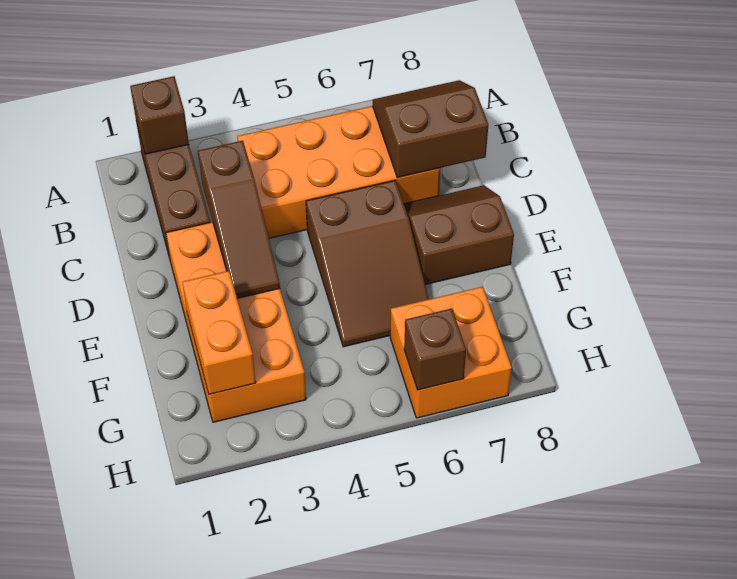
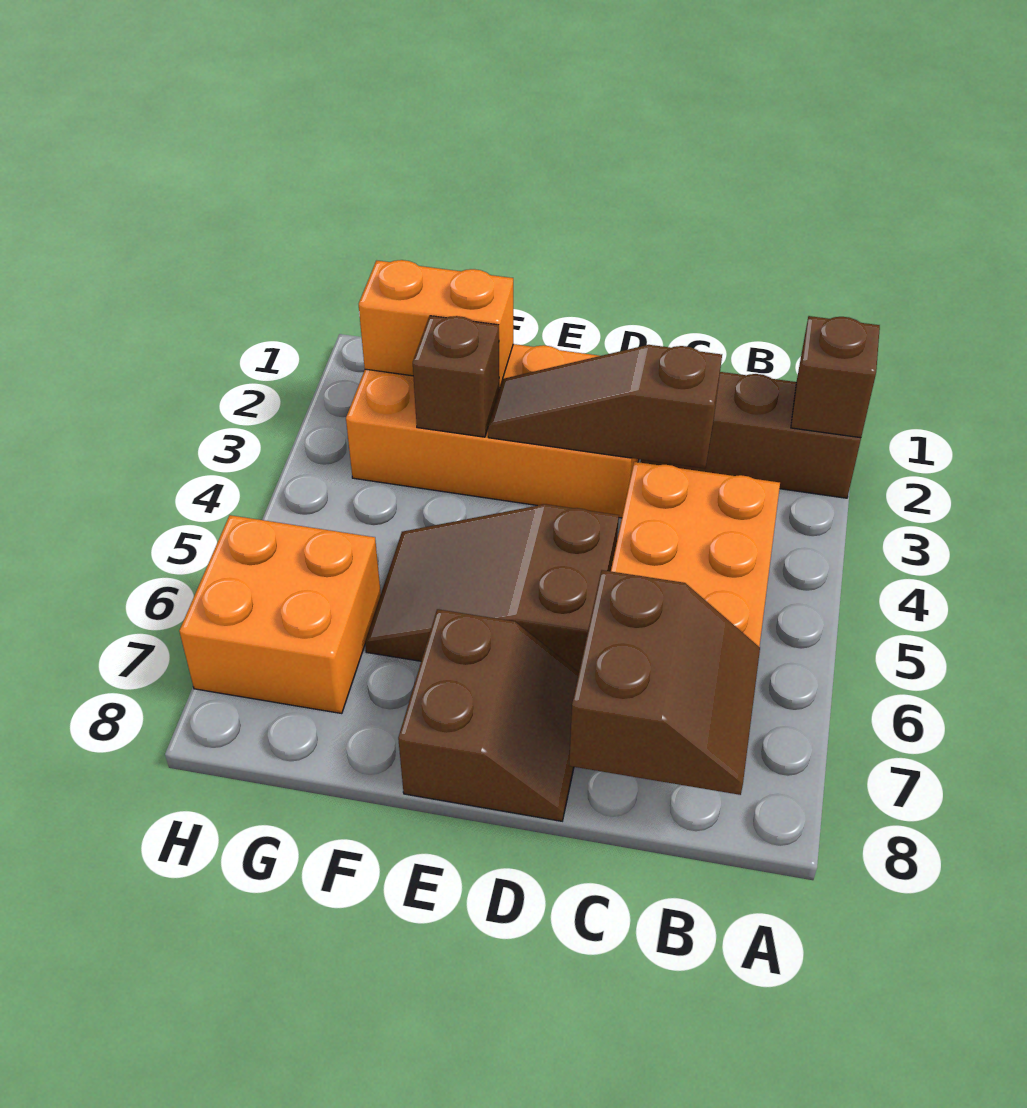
brown 1x1 brick [404,309,466,390] -> brown 1x1 brick moved to [413,316,499,437]

